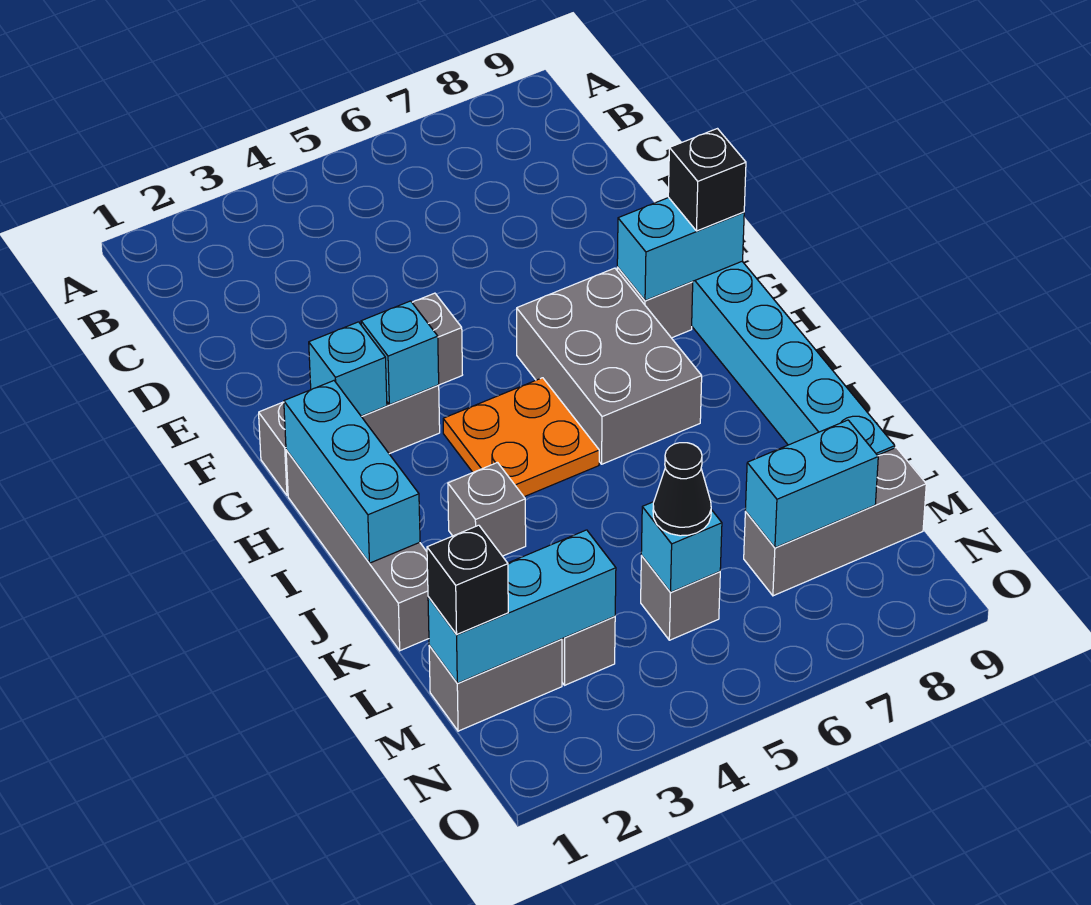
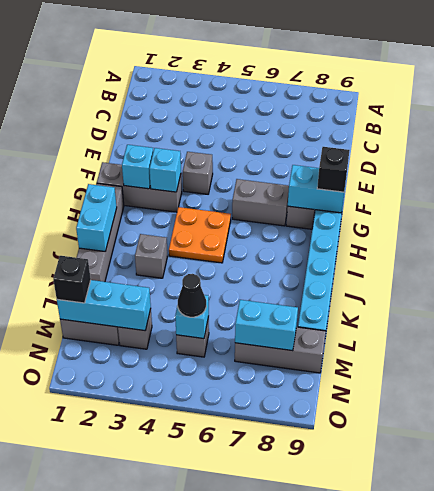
grey 2x3 brick [517,268,702,464] -> grey 1x2 brick [232,179,289,226]
cyan 1x3 brick [284,381,420,563] -> cyan 1x2 brick [76,184,117,251]

